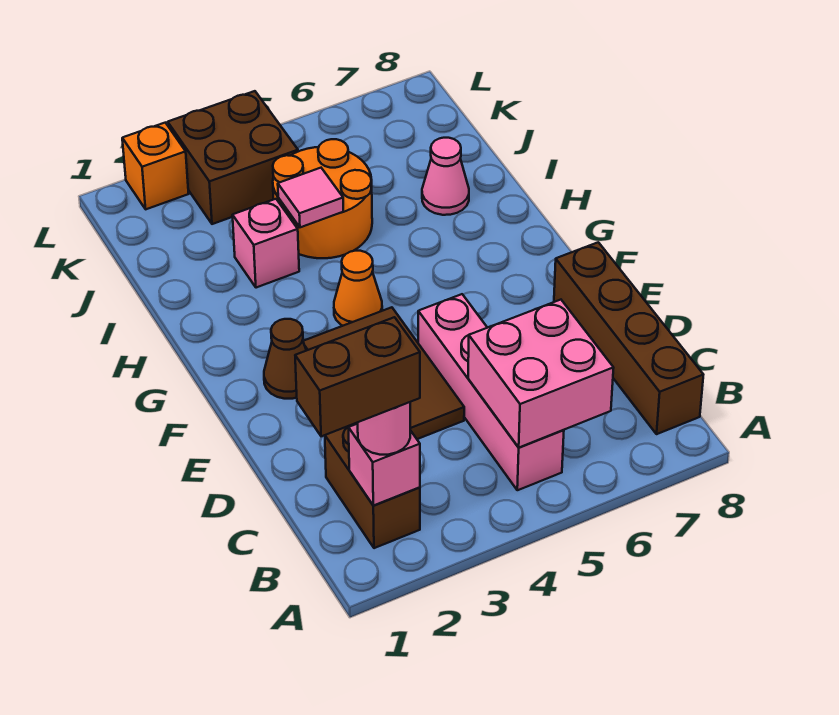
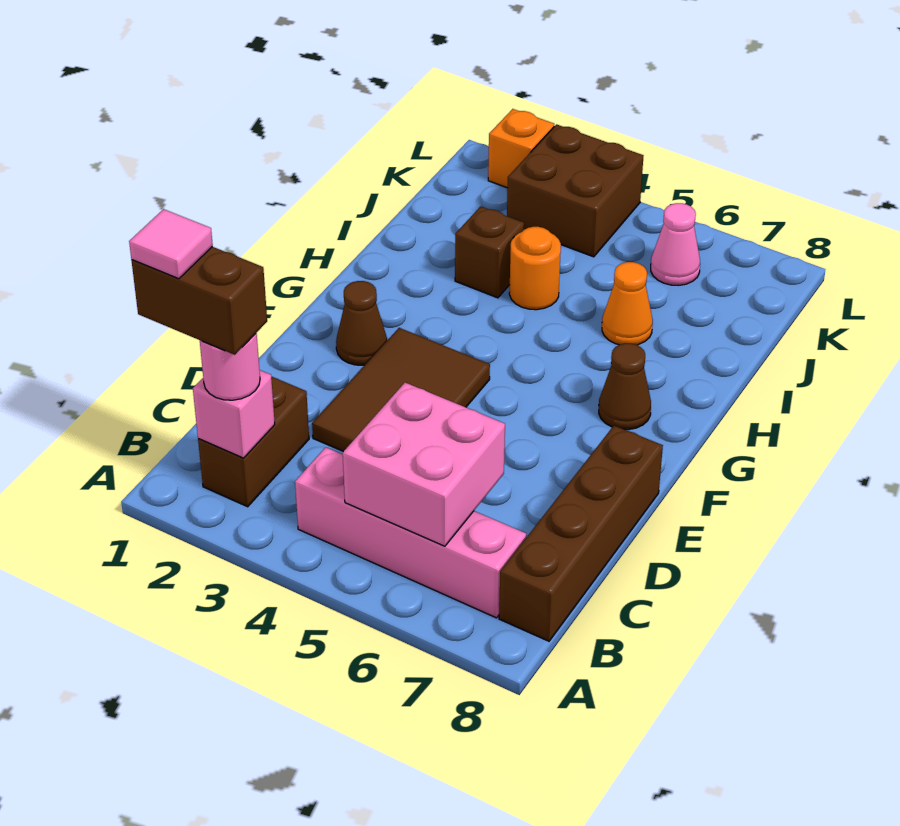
pink 1x4 brick [418,294,564,490] -> pink 1x4 brick turned to [295,447,526,618]
orange 1x1 cone [334,251,382,326] -> orange 1x1 cone moved to [602,262,653,345]
none -> brown 1x1 cone [599,343,651,430]
pink 1x1 brick [233,199,299,288] -> brown 1x1 brick [455,206,524,298]
orange 2x2 round brick [273,139,372,258] -> orange 1x1 round brick [509,227,561,310]
pink 1x1 tile [278,168,343,227] -> pink 1x1 tile moved to [129,209,213,279]
pink 1x1 cone [422,138,469,215] -> pink 1x1 cone moved to [651,203,700,285]

